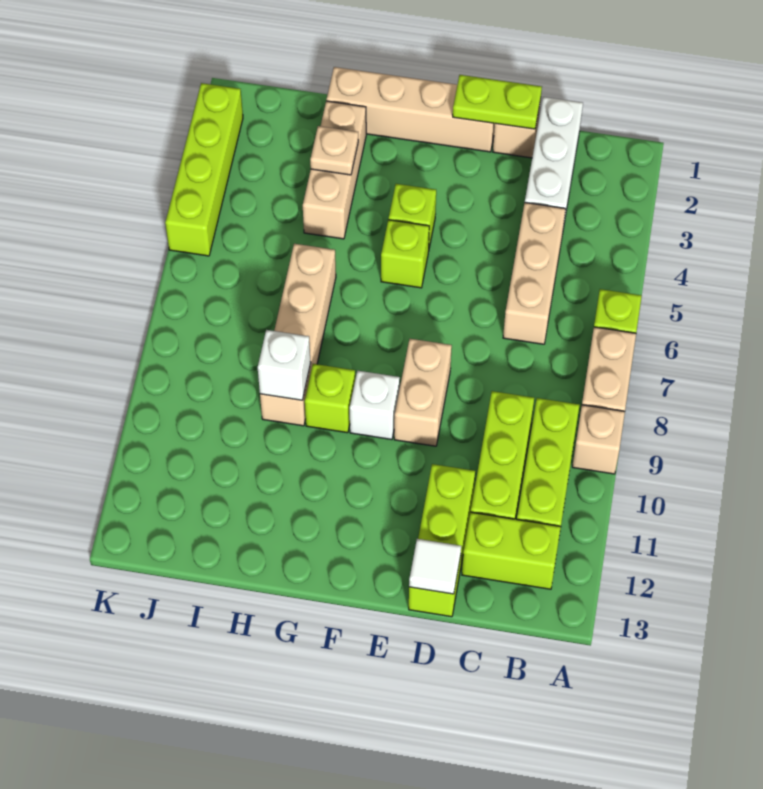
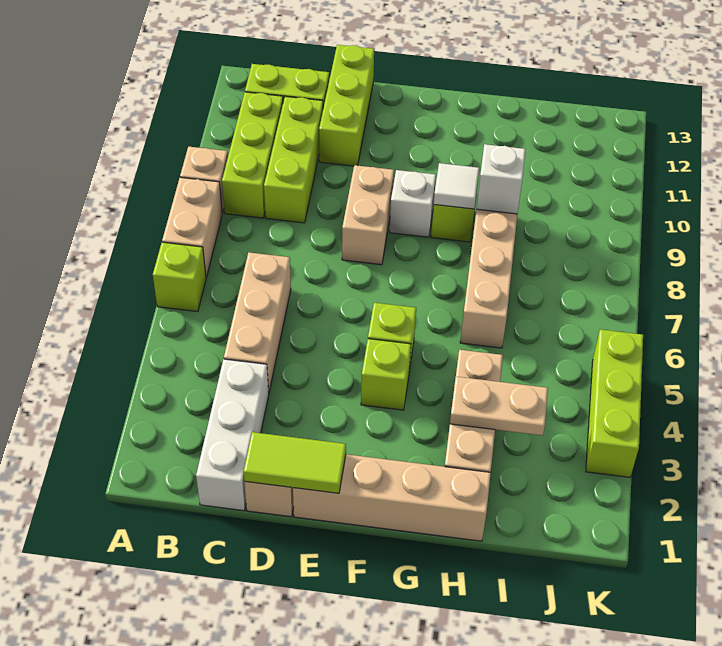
lime 1x2 plate [453,75,542,129] -> lime 1x2 tile [244,432,346,493]
white 1x1 tile [409,539,461,594] -> white 1x1 tile moved to [434,163,479,209]
tan 1x1 plate [310,126,358,175] -> tan 1x2 plate [450,377,548,435]
lime 1x4 brick [165,83,243,256] -> lime 1x3 brick [586,329,643,477]

